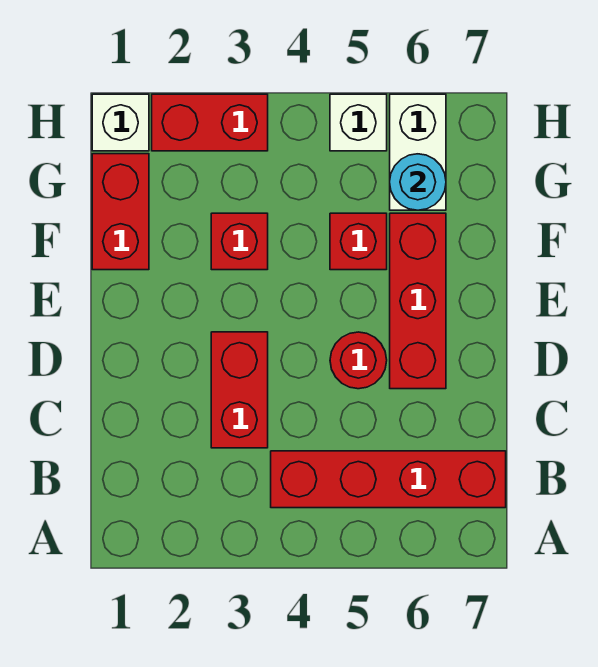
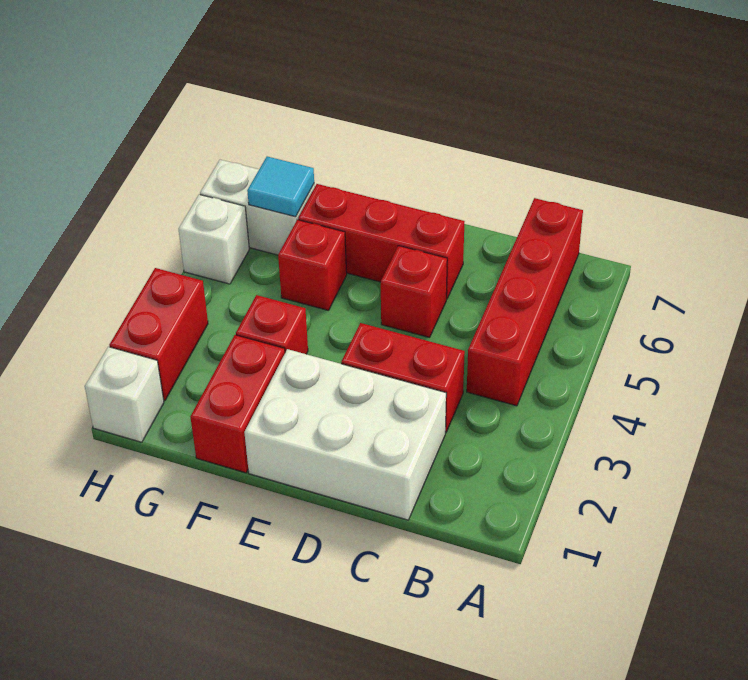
none -> white 2x3 brick [244,349,446,520]
red 1x1 round brick [330,332,387,389] -> red 1x1 brick [381,246,447,337]
red 1x2 brick [92,154,149,270] -> red 1x2 brick turned to [190,335,285,473]
cyan 1x1 round brick [390,154,446,210] -> cyan 1x1 tile [247,157,314,217]

